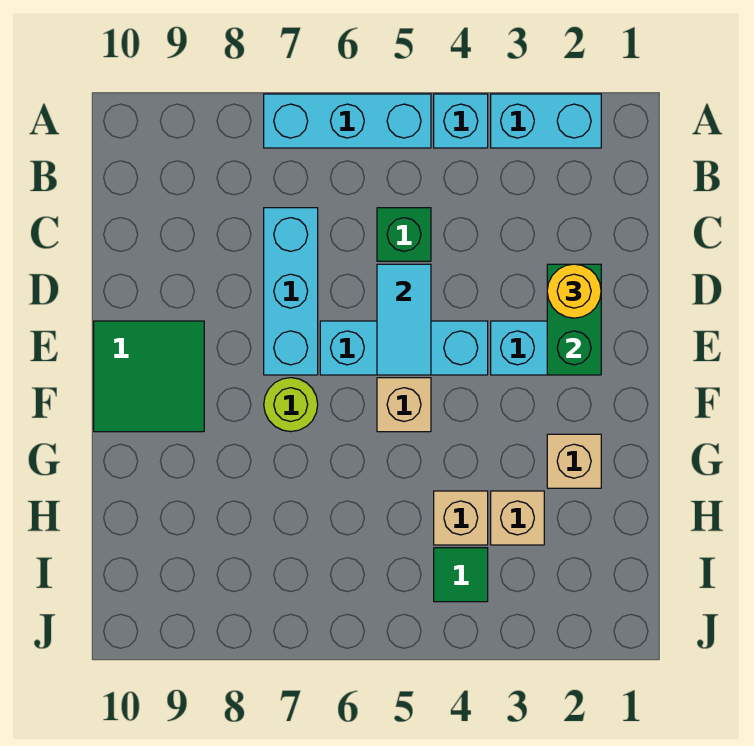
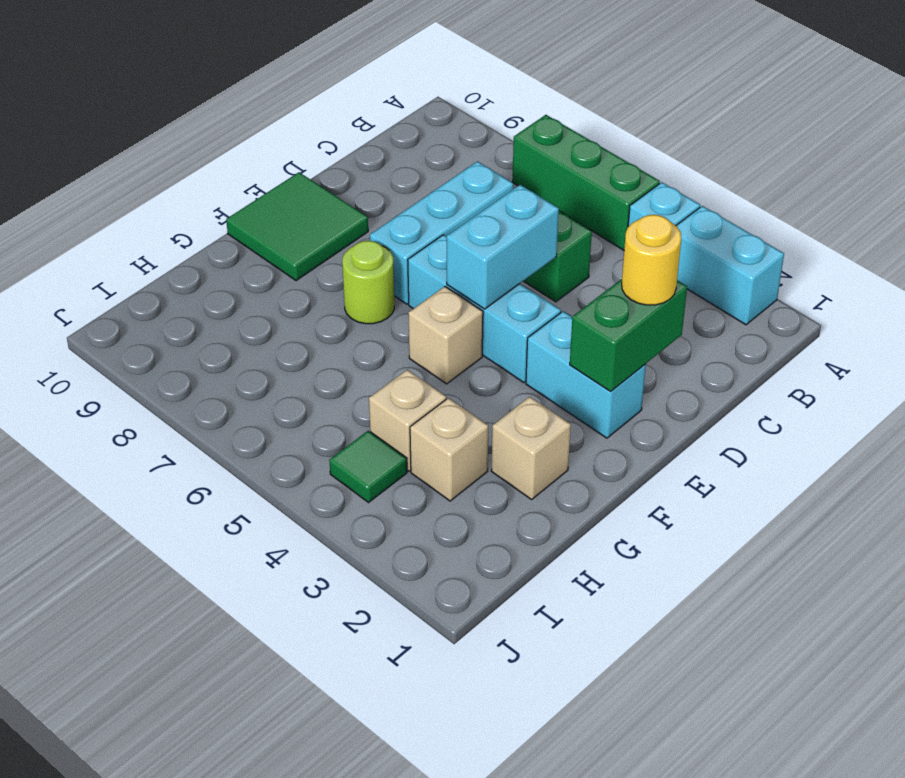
cyan 1x3 brick [264,94,431,148] -> green 1x3 brick [512,115,660,250]
cyan 1x2 tile [377,264,431,375] -> cyan 1x2 brick [447,185,559,309]

